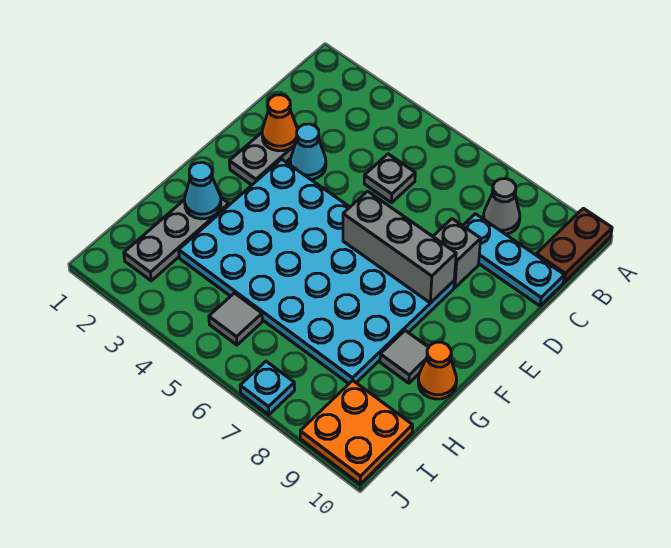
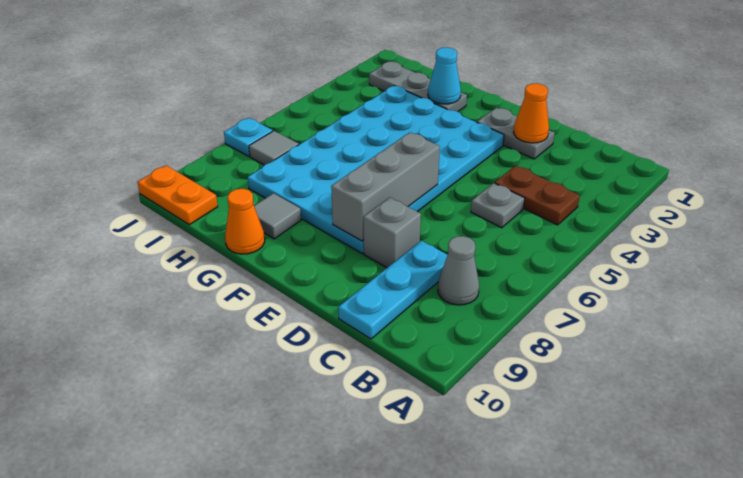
brown 1x2 plate [536,208,612,282] -> brown 1x2 plate moved to [495,166,580,225]
cyan 1x1 cone [290,124,326,180] -> none
grey 1x1 tile [209,293,262,345] -> grey 1x1 tile moved to [249,131,299,165]
orange 2x2 plate [300,381,413,484] -> orange 1x2 plate [138,165,218,225]

